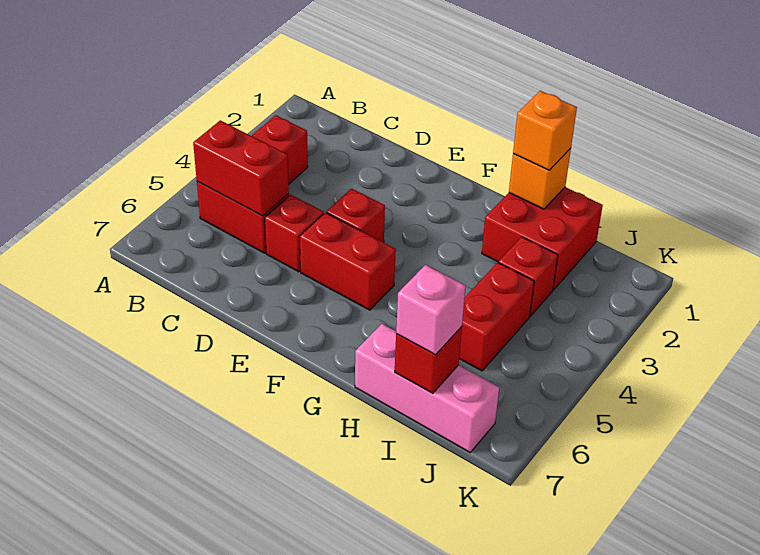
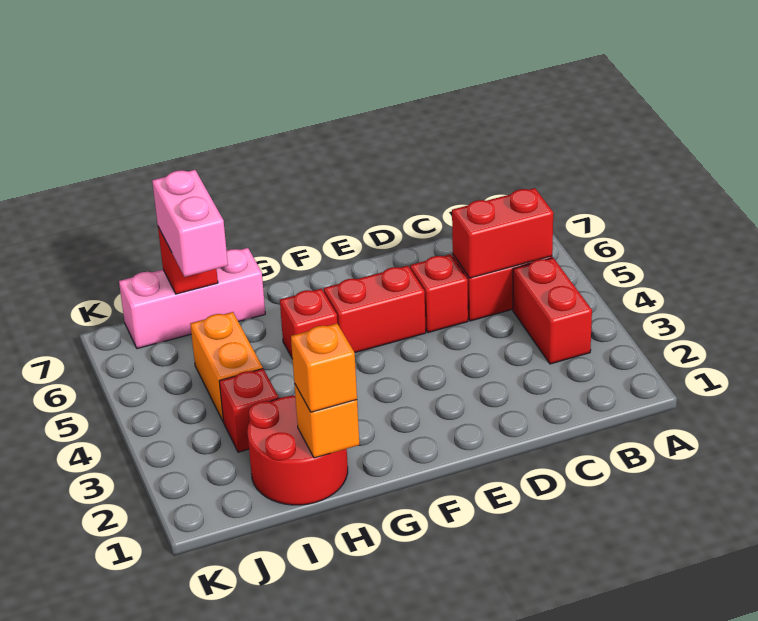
red 1x1 brick [327,188,385,242] -> red 1x1 brick moved to [280,289,337,359]
red 2x2 brick [482,187,603,290] -> red 2x2 round brick [247,396,348,505]
red 1x2 brick [459,262,534,371] -> orange 1x2 brick [190,312,263,422]
pink 1x1 brick [396,265,466,355] -> pink 1x2 brick [152,170,228,277]

